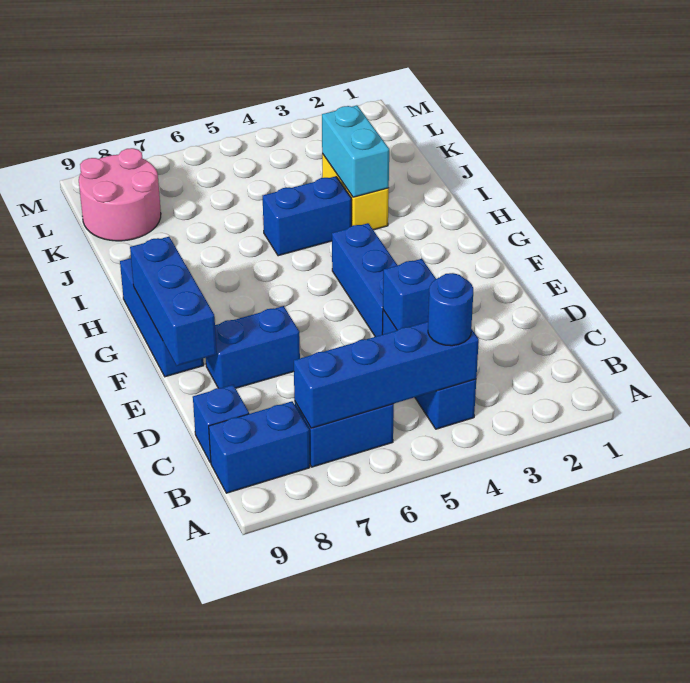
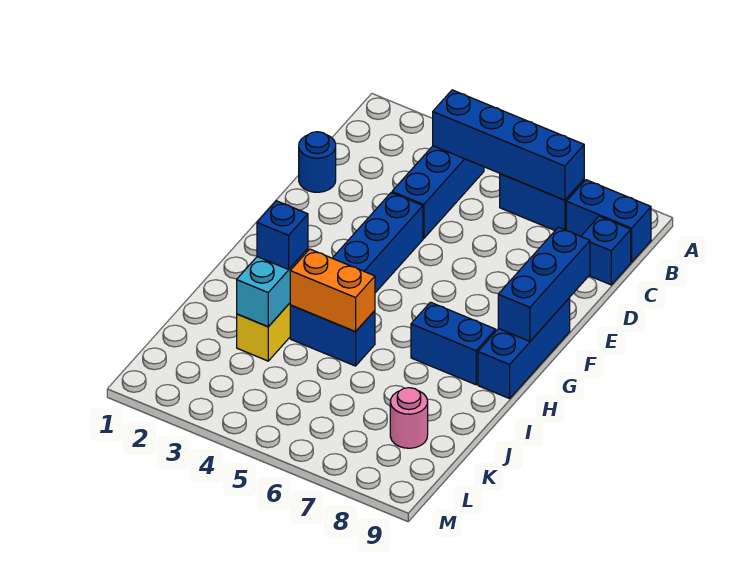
blue 1x1 round brick [428,273,473,346] -> blue 1x1 round brick moved to [299,132,336,192]
blue 1x1 brick [383,259,436,330] -> blue 1x1 brick moved to [257,201,308,269]
blue 1x2 brick [206,306,300,388] -> blue 1x2 brick moved to [411,302,496,385]
none -> orange 1x2 brick [290,249,375,332]
pink 2x2 round brick [79,148,161,241] -> pink 1x1 round brick [390,388,428,448]

